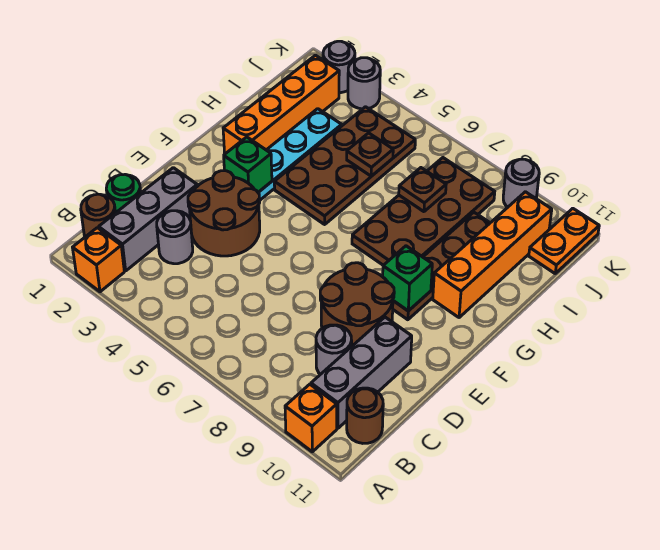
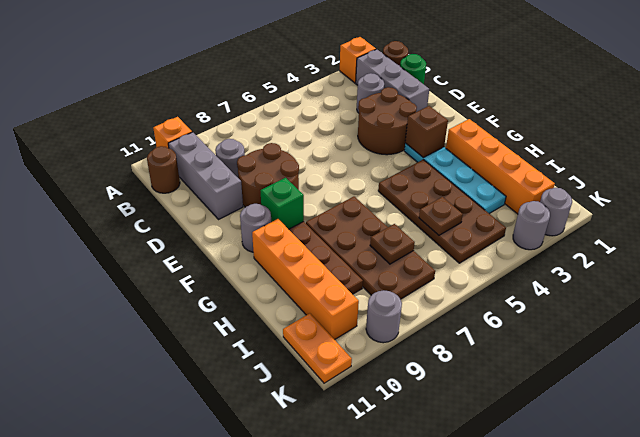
green 1x1 brick [224,137,272,192] -> brown 1x1 brick [405,106,448,158]
none -> grey 1x1 round brick [240,204,271,252]

